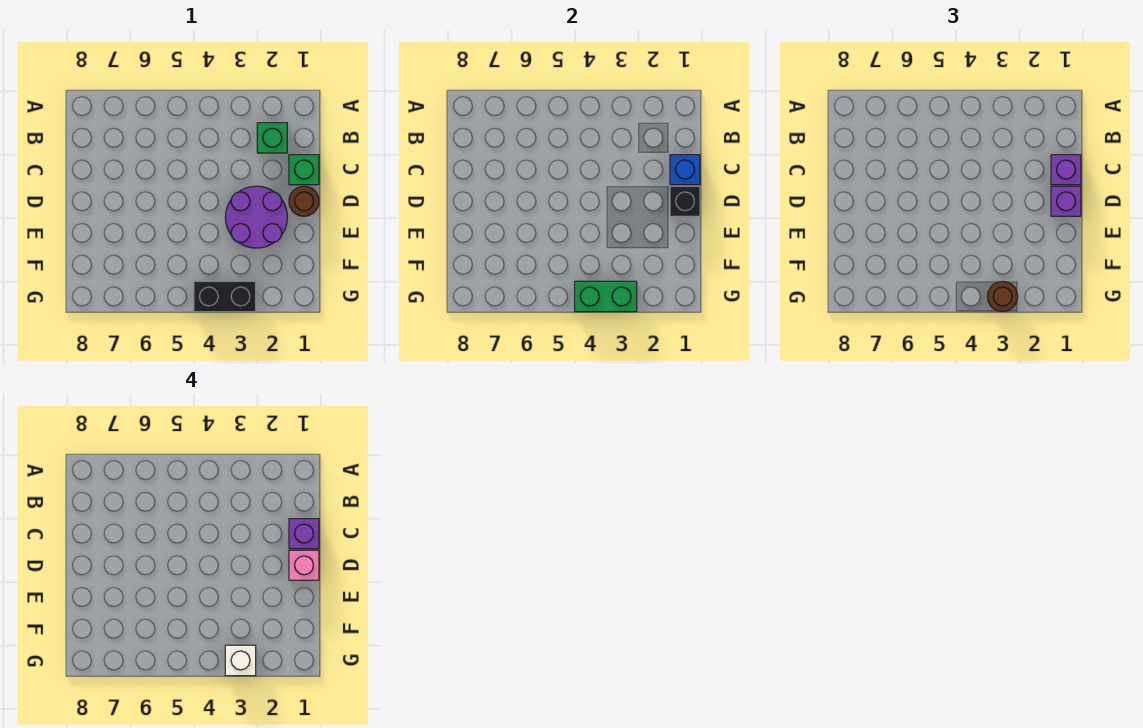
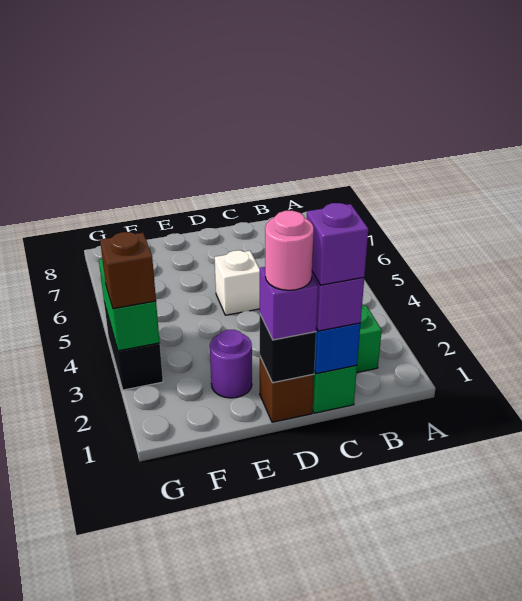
brown 1x1 round brick [289,186,319,216] -> brown 1x1 brick [260,357,314,422]
pink 1x1 brick [289,550,319,580] -> pink 1x1 round brick [265,211,314,290]
purple 2x2 round brick [225,186,287,248] -> purple 1x1 round brick [210,330,252,398]
brown 1x1 round brick [988,281,1018,312] -> brown 1x1 brick [100,232,156,309]
white 1x1 brick [225,645,256,676] -> white 1x1 brick moved to [215,250,260,315]

